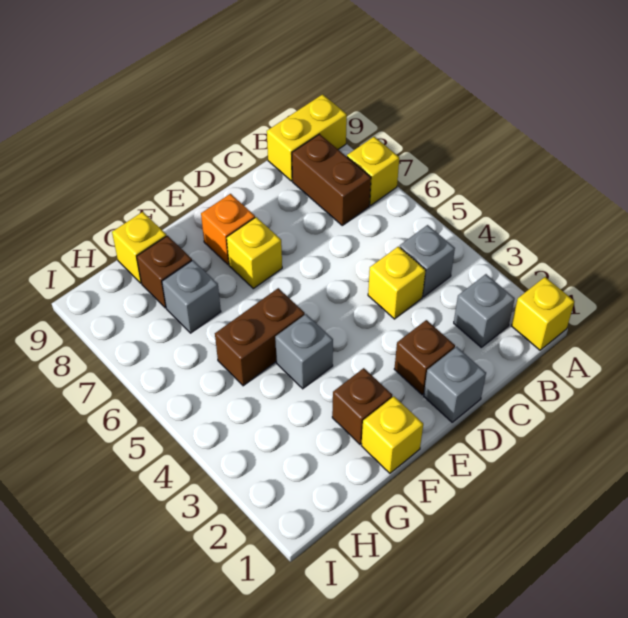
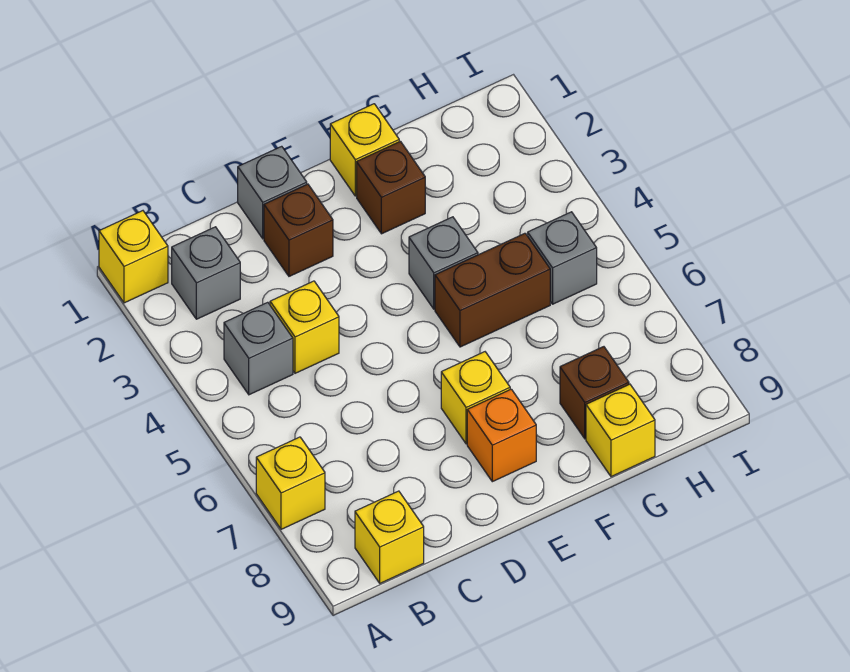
yellow 1x2 brick [267,94,347,181] -> yellow 1x1 brick [355,491,424,583]
brown 1x2 brick [292,134,371,225] -> none
grey 1x1 brick [162,260,221,333] -> grey 1x1 brick moved to [528,212,597,304]

